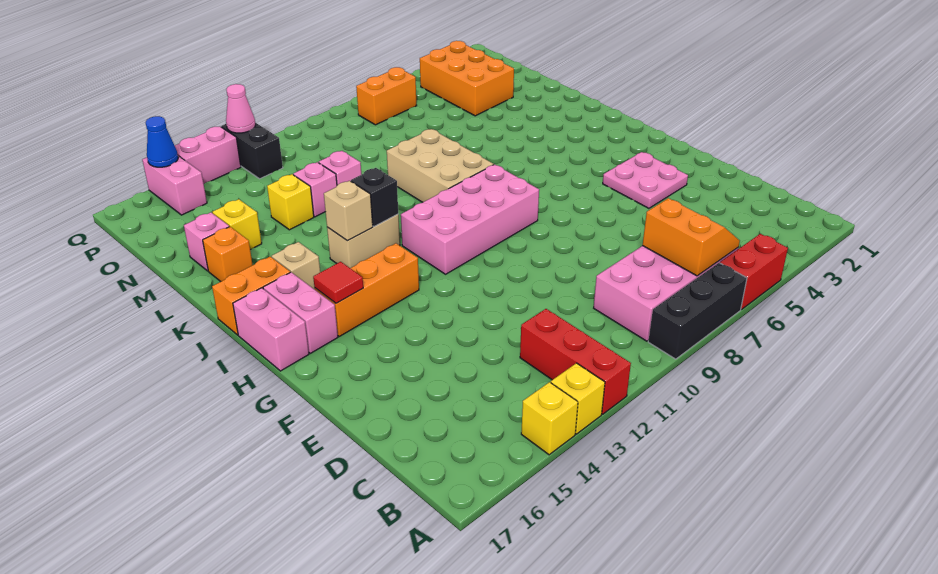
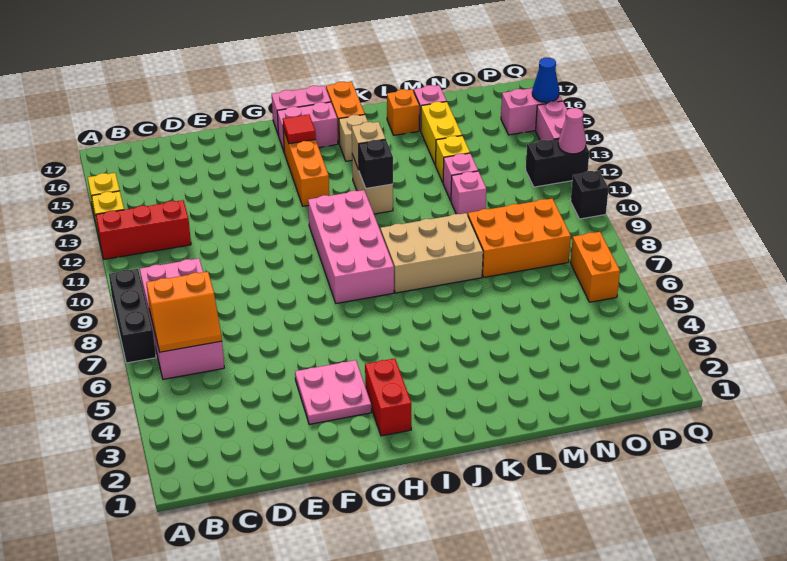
red 1x2 brick [720,234,788,310] -> red 1x2 brick moved to [365,358,411,436]
yellow 1x1 brick [213,199,262,250] -> yellow 1x2 brick [421,102,462,165]
orange 2x3 brick [420,41,514,116] -> orange 2x3 brick moved to [468,199,571,277]
none -> black 1x1 brick [571,171,609,219]

